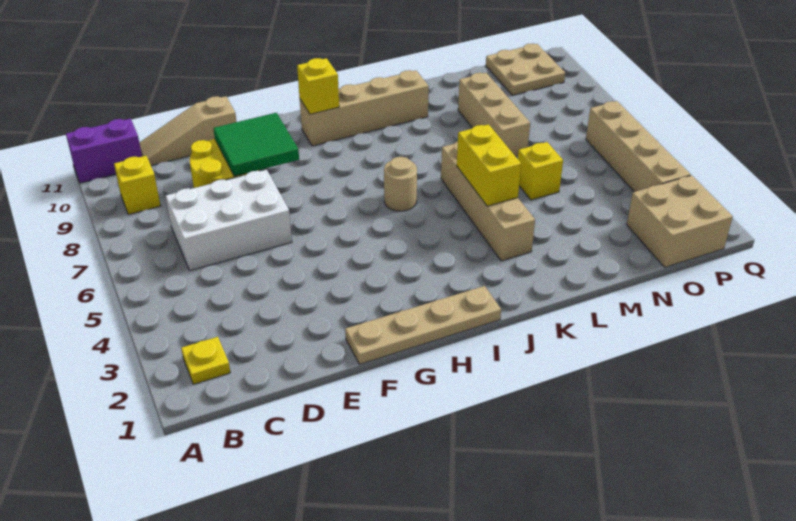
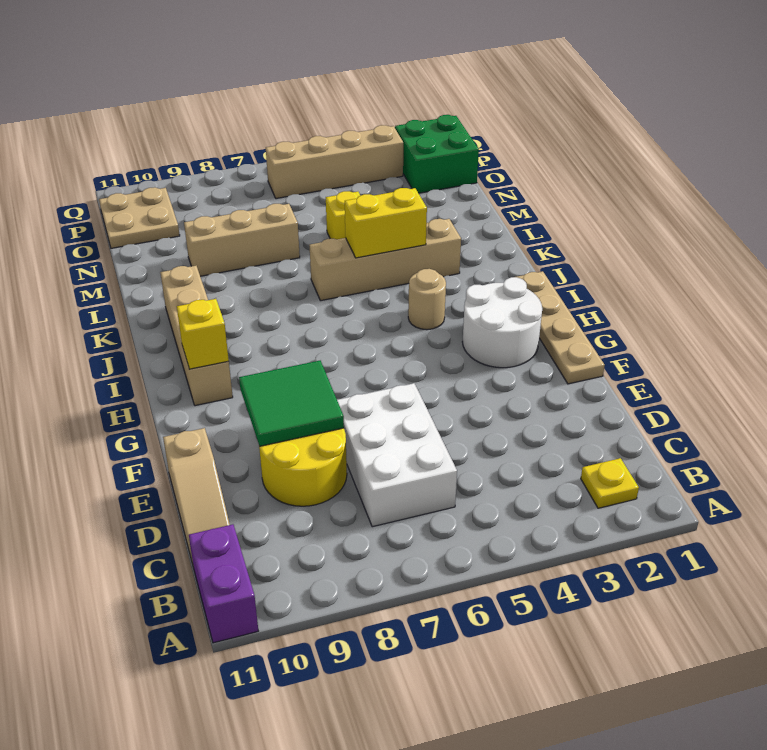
yellow 1x1 brick [114,156,161,215] -> none
none -> white 2x2 round brick [462,277,542,368]
tan 1x1 round brick [384,157,417,211] -> tan 1x1 round brick moved to [408,269,446,330]
tan 2x2 brick [627,175,733,267] -> green 2x2 brick [395,115,479,193]

